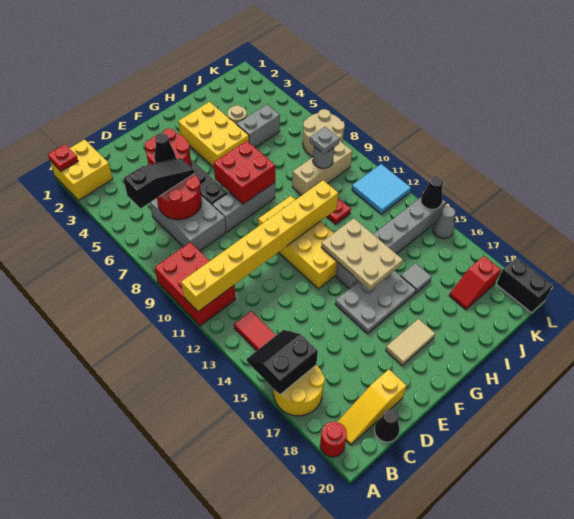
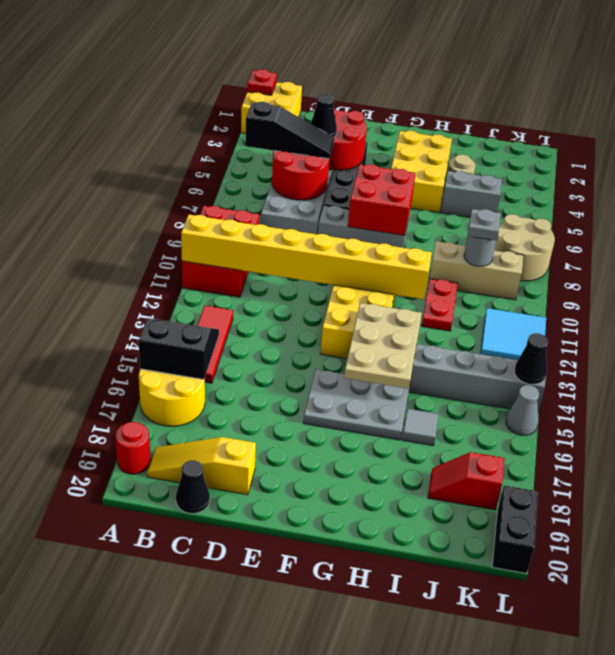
tan 1x2 tile [386,319,435,365] -> none

